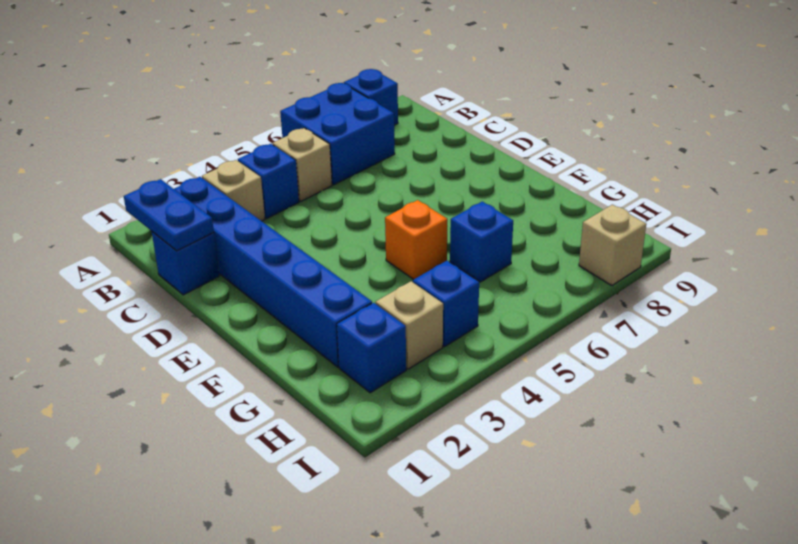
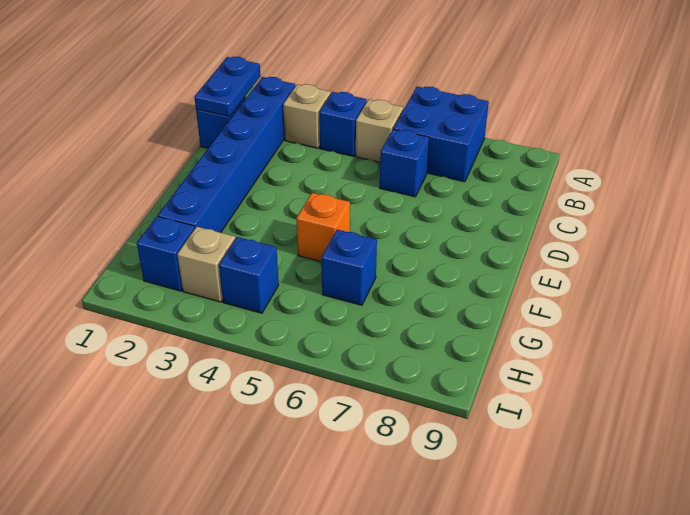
blue 1x1 brick [344,69,398,125] -> blue 1x1 brick moved to [380,129,429,197]
tan 1x1 brick [579,205,646,286] -> none

